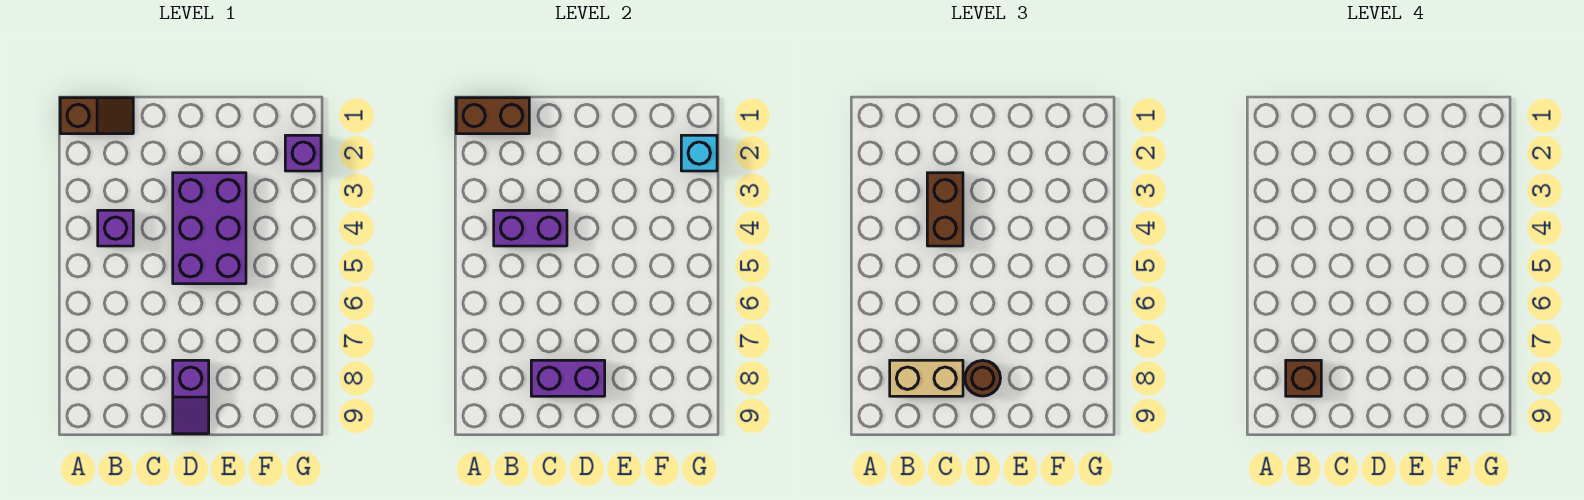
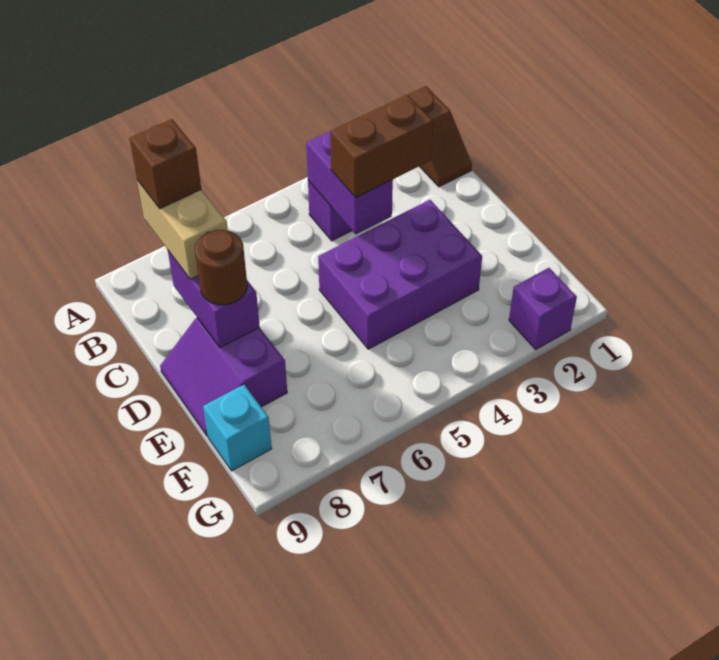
brown 1x2 brick [456,98,529,134] -> none
purple 1x2 slope [173,360,209,434] -> purple 2x2 slope [160,318,287,436]
cyan 1x1 brick [681,135,717,171] -> cyan 1x1 brick moved to [203,385,272,471]

